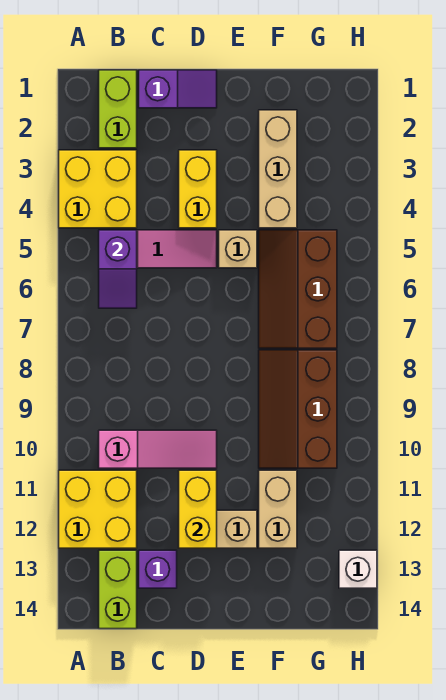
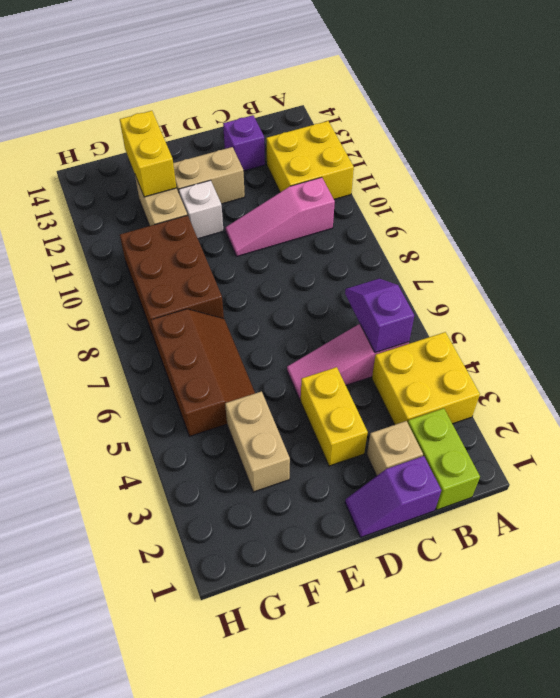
lime 1x2 brick [99,550,137,629] -> none
yellow 1x2 brick [179,470,217,548] -> yellow 1x2 brick moved to [120,111,176,197]
tan 1x1 brick [219,230,257,268] -> tan 1x1 brick moved to [367,421,423,476]
tan 1x3 brick [259,110,297,228] -> tan 1x2 brick [225,391,290,492]
brown 2x3 slope [259,350,337,468] -> brown 2x3 brick [120,215,224,341]
white 1x1 brick [339,550,377,588] -> white 1x1 brick moved to [179,180,224,239]

